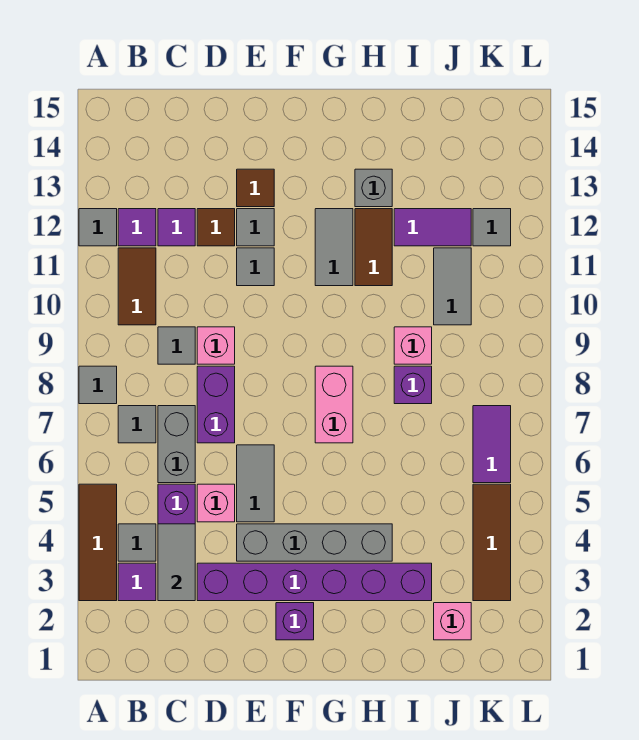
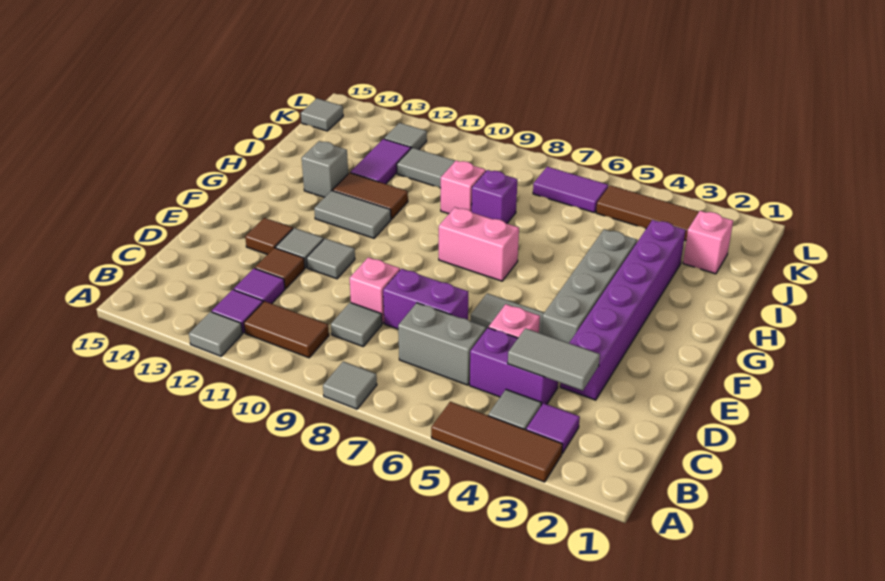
grey 1x1 tile [118,406,156,443] -> grey 1x1 tile moved to [301,98,343,131]
purple 1x1 brick [276,603,314,640] -> none

